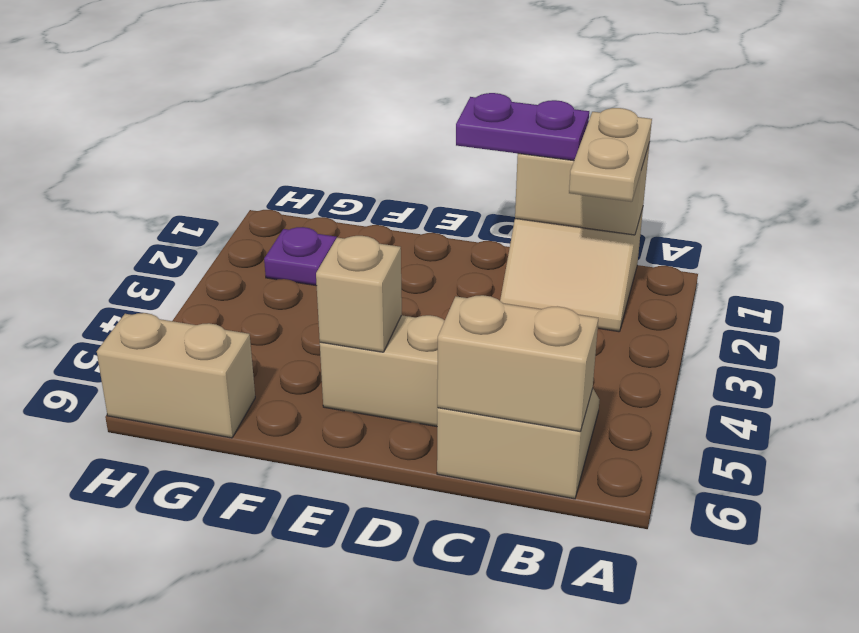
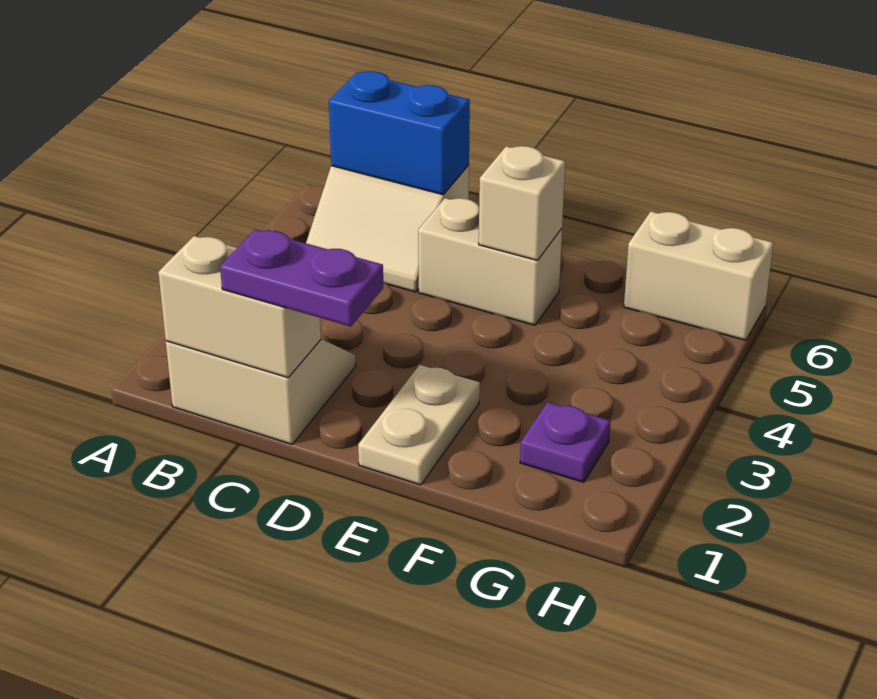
tan 1x2 plate [569,108,652,202] -> tan 1x2 plate moved to [358,365,480,485]
tan 1x2 brick [437,295,598,432] -> blue 1x2 brick [329,71,470,195]

